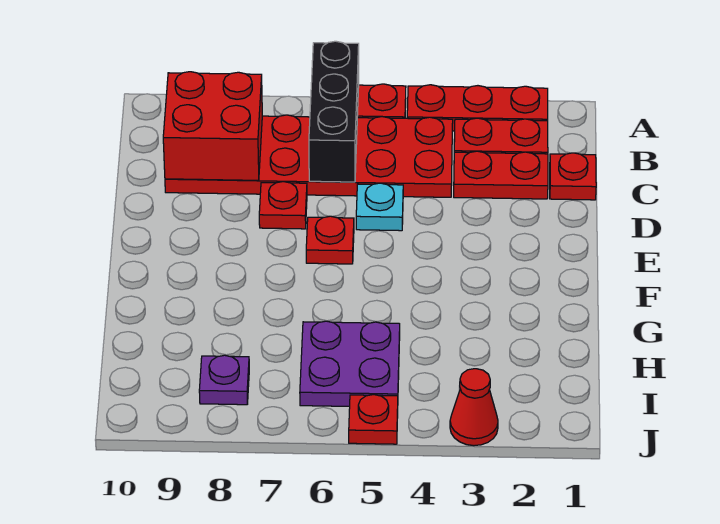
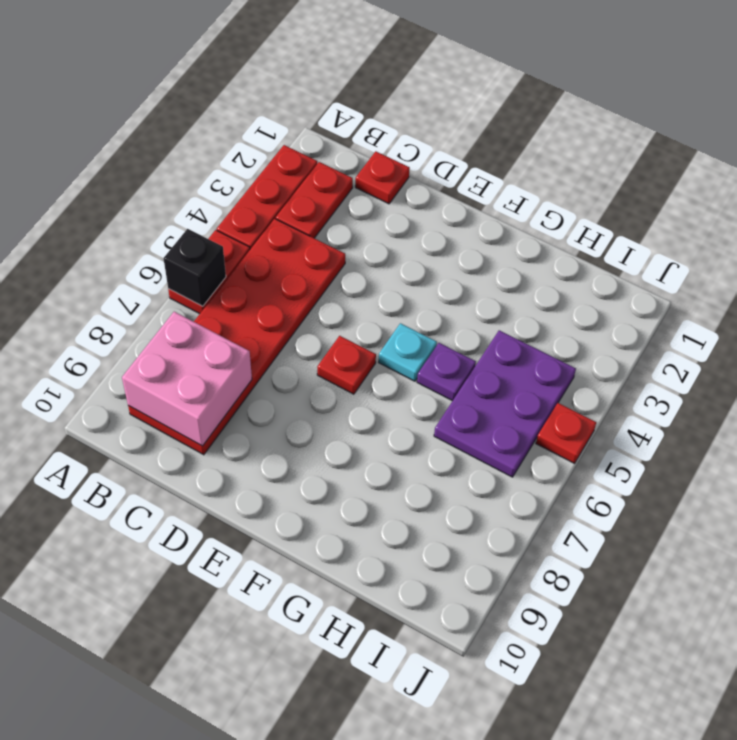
black 1x3 brick [309,41,359,182] -> black 1x1 brick [163,229,226,306]
red 2x2 brick [163,72,262,180] -> pink 2x2 brick [122,312,252,446]
red 1x2 plate [454,151,548,199] -> none
cyan 1x1 plate [356,183,403,231] -> cyan 1x1 plate moved to [379,323,437,381]
red 1x1 plate [259,182,307,229] -> none
purple 2x2 plate [300,321,400,406] -> purple 2x3 plate [434,330,576,477]
purple 1x1 plate [199,355,249,405] -> purple 1x1 plate moved to [417,343,476,401]
red 1x1 cone [450,369,498,446] -> none

